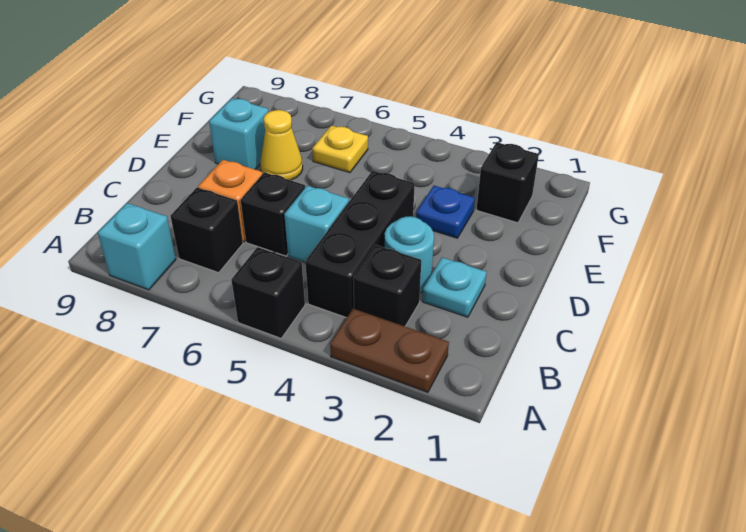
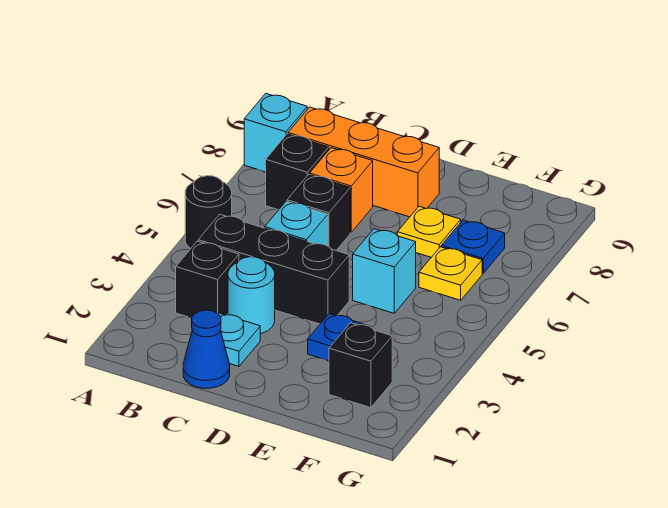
brown 1x2 plate [330,309,449,392] -> none
black 1x1 brick [231,247,305,338] -> black 1x1 round brick [185,176,232,249]
none -> orange 1x3 brick [288,107,439,217]
none -> blue 1x1 cone [183,310,230,388]
yellow 1x1 cone [260,110,303,180] -> yellow 1x1 plate [397,206,461,257]
cyan 1x1 brick [209,98,268,170] -> cyan 1x1 brick moved to [353,229,416,313]
none -> blue 1x1 plate [441,220,505,273]

